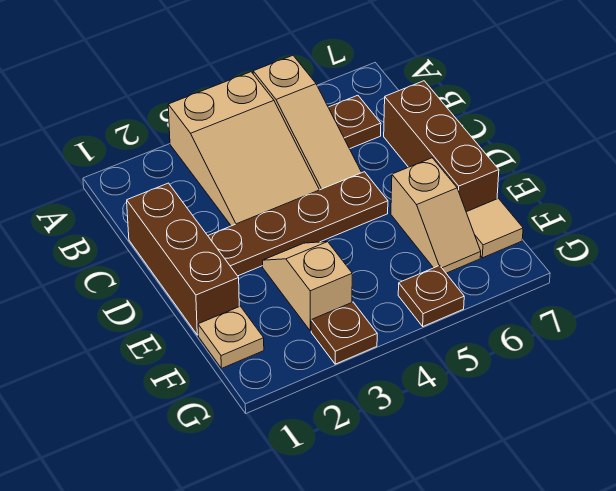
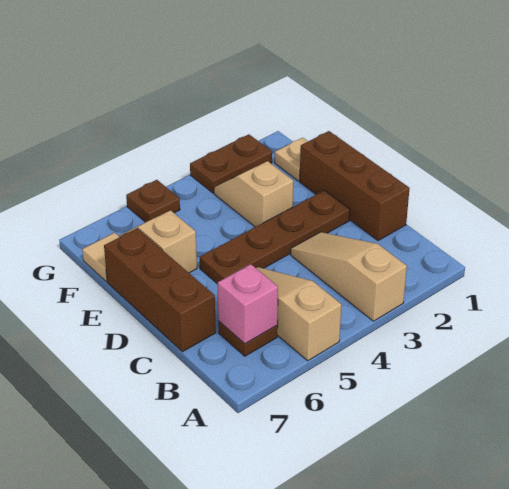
tan 2x3 slope [168,72,319,226] -> tan 1x3 slope [291,232,407,321]
none -> pink 1x1 brick [218,264,278,344]
tan 1x2 slope [263,242,352,331] -> tan 1x2 slope turned to [214,161,293,227]
brown 1x1 plate [311,302,377,364] -> brown 1x2 plate [190,134,272,193]

